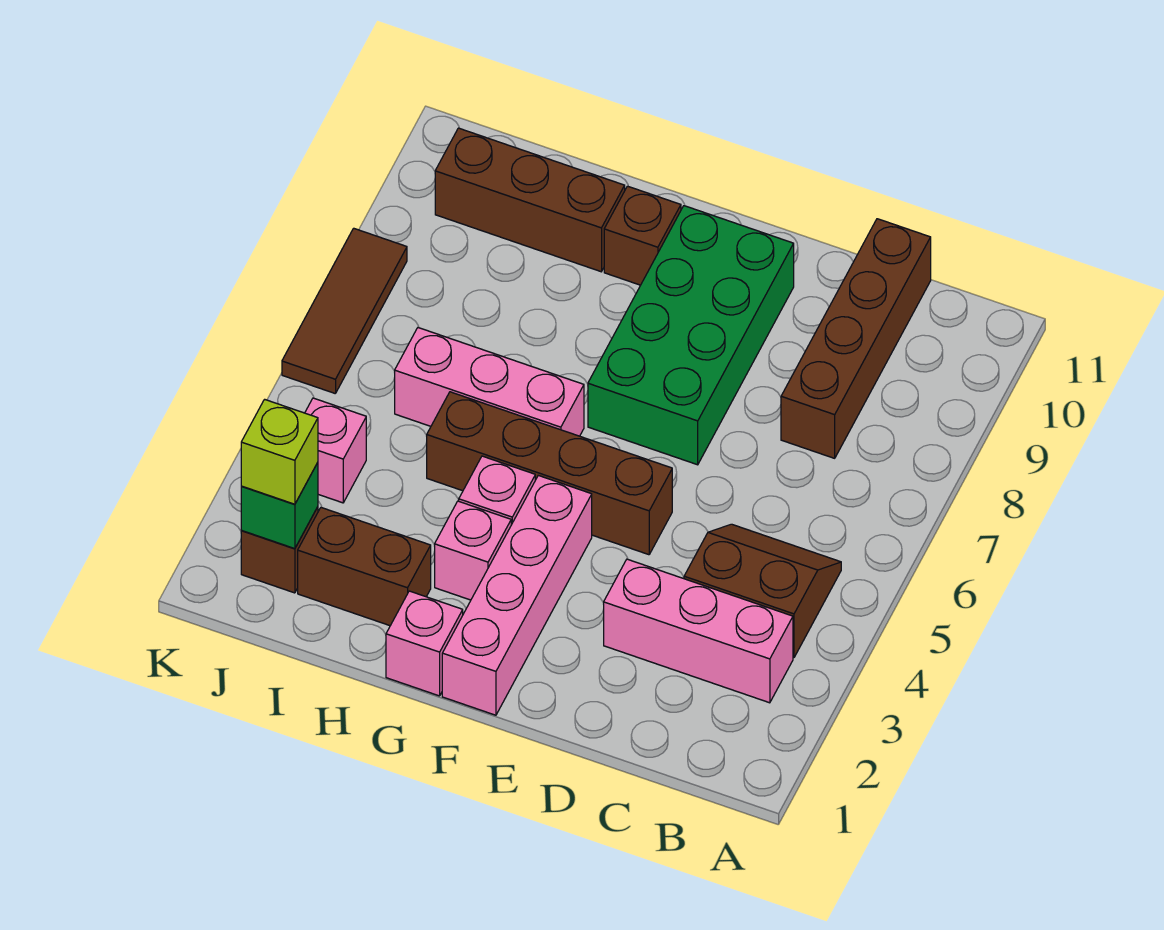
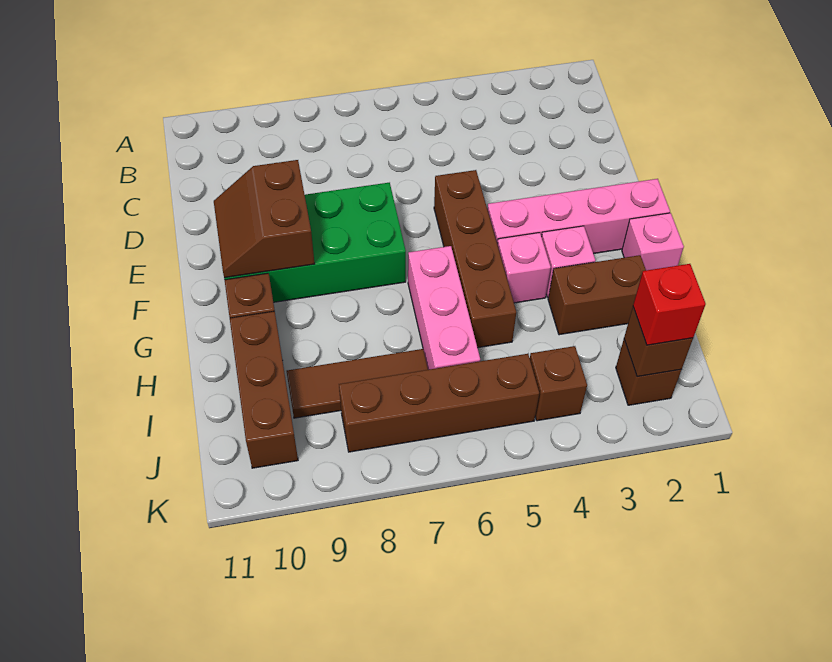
pink 1x3 brick [604,559,793,703] -> none
brown 2x2 slope [684,524,841,658] -> brown 2x2 slope moved to [214,160,315,278]
brown 1x4 brick [781,219,931,458] -> brown 1x4 brick moved to [339,354,539,452]
brown 1x2 brick [298,507,431,626] -> brown 1x2 brick turned to [548,255,646,335]
green 1x1 brick [241,463,318,549] -> brown 1x1 brick [624,307,693,377]
lime 1x1 brick [241,399,318,504] -> red 1x1 brick [633,264,706,345]
pink 1x1 brick [305,398,366,503] -> brown 1x1 brick [530,346,587,421]
brown 1x3 tile [282,228,407,393] -> brown 1x3 tile moved to [287,349,428,418]

